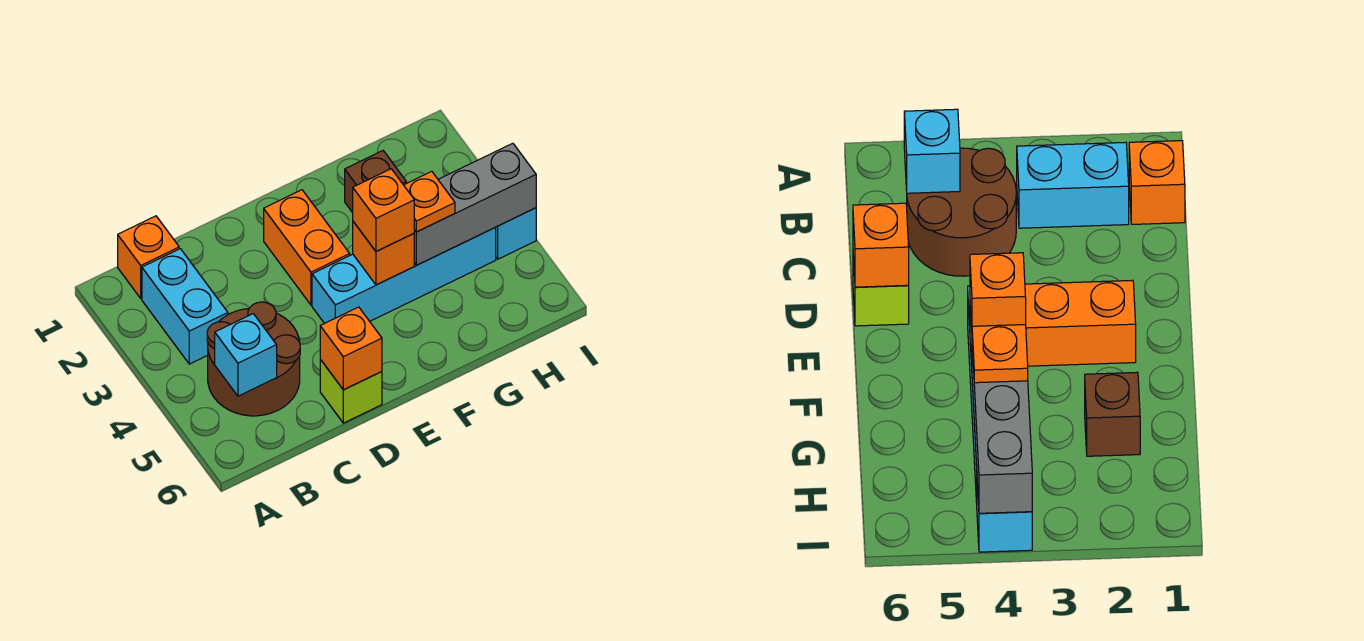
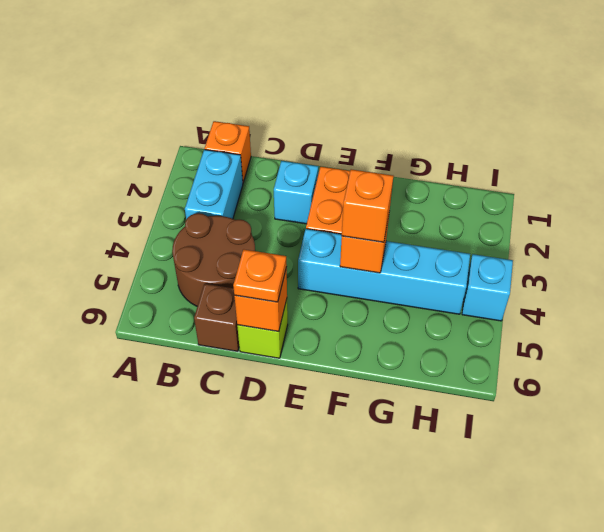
cyan 1x1 brick [215,314,277,396] -> cyan 1x1 brick moved to [274,161,318,224]
brown 1x1 brick [345,151,406,213] -> brown 1x1 brick moved to [194,284,239,351]
grey 1x3 brick [414,143,536,265] -> none
orange 1x1 plate [404,171,455,232] -> orange 1x1 plate moved to [233,249,287,302]

